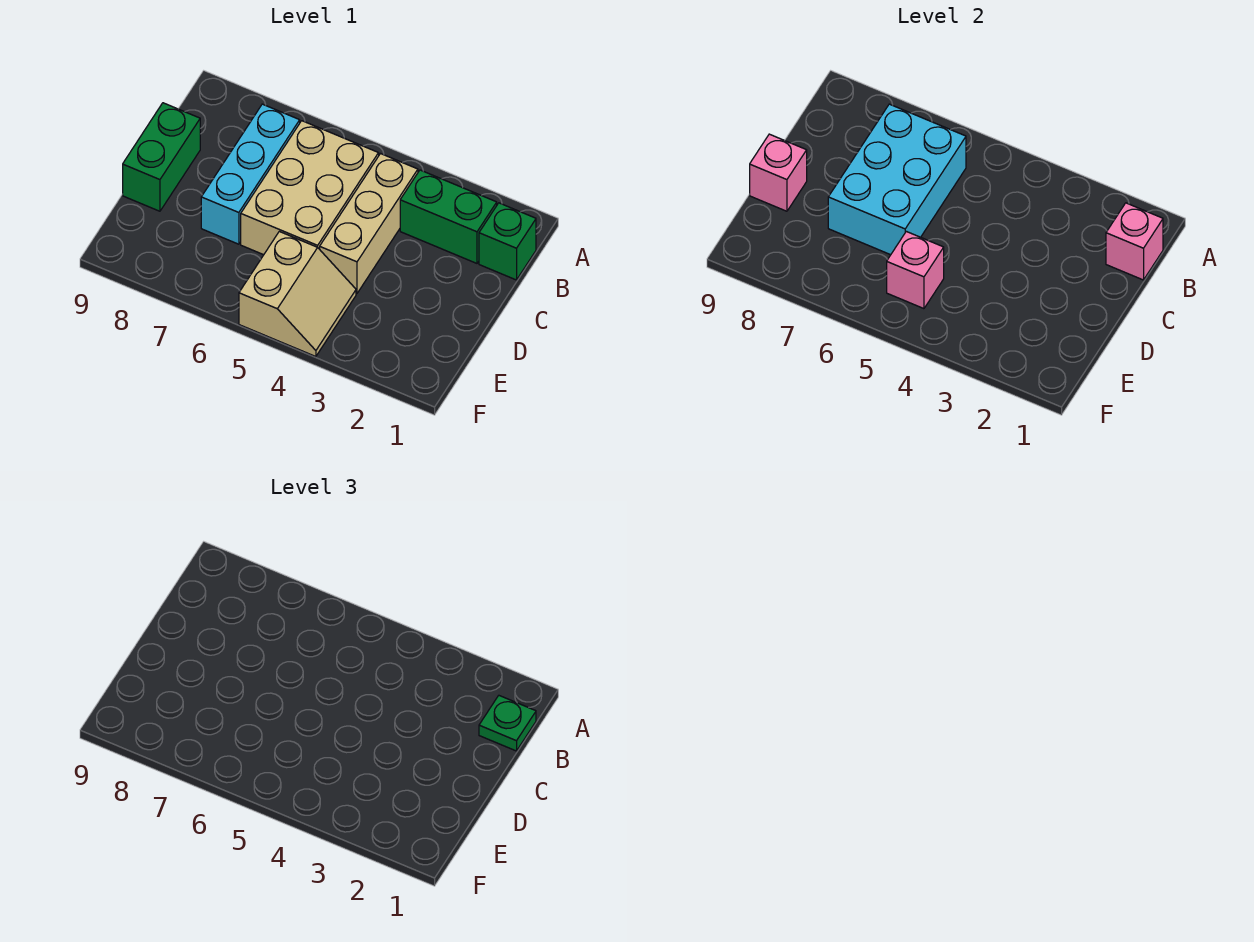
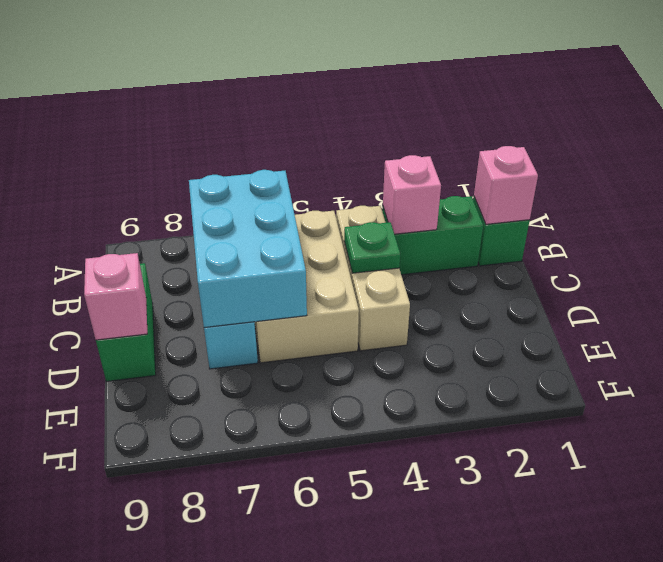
green 1x1 plate [479,696,536,751] -> green 1x1 plate moved to [344,222,400,273]
tan 2x2 slope [239,231,356,357] -> none
pink 1x1 brick [887,231,944,309] -> pink 1x1 brick moved to [383,155,441,234]

